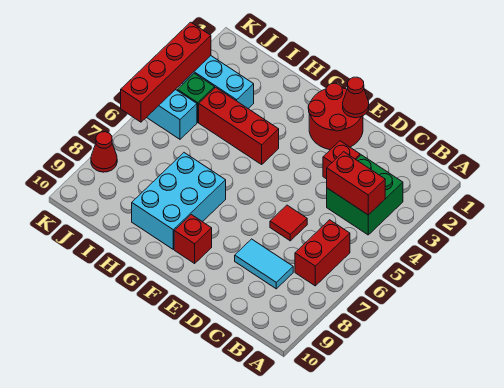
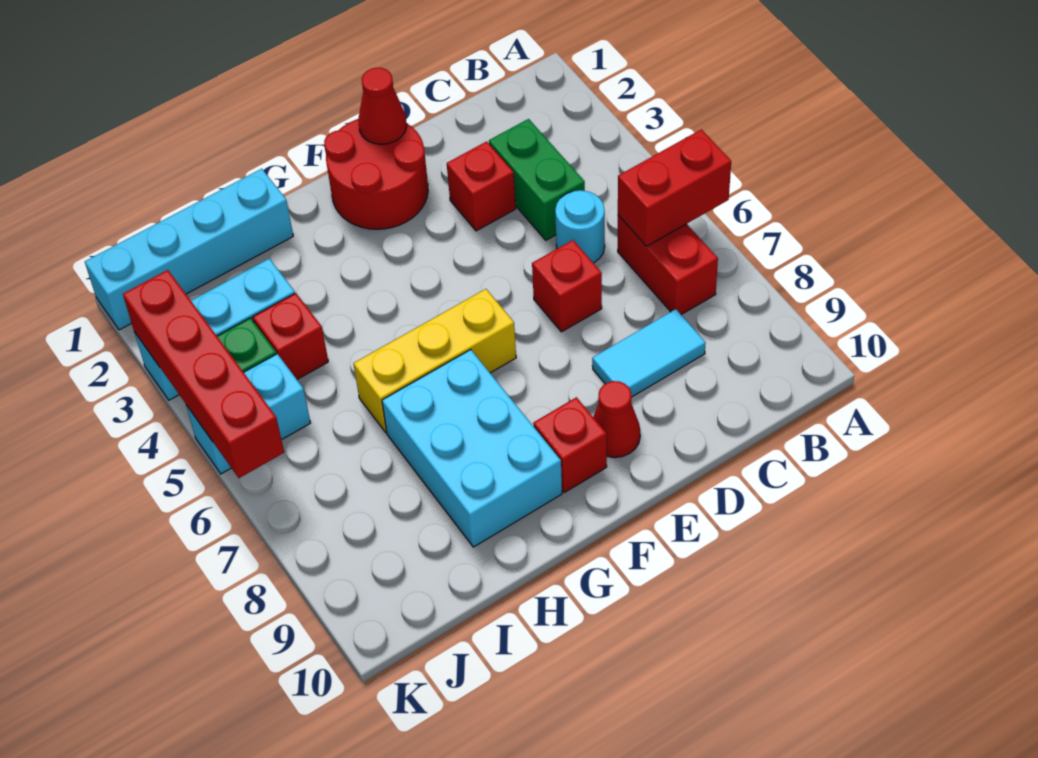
green 2x2 brick [327,155,403,235] -> green 1x2 brick [489,119,585,240]
red 1x2 brick [327,152,385,215] -> red 1x2 brick moved to [618,129,731,246]
none -> cyan 1x1 round brick [555,190,605,263]
red 1x1 tile [270,205,307,241] -> red 1x1 brick [532,240,602,332]
none -> yellow 1x3 brick [353,289,516,433]
red 1x3 brick [199,87,279,164] -> red 1x1 brick [253,293,328,379]
none -> cyan 1x4 brick [85,169,293,330]
red 1x1 cone [91,132,117,172] -> red 1x1 cone moved to [593,381,640,458]

